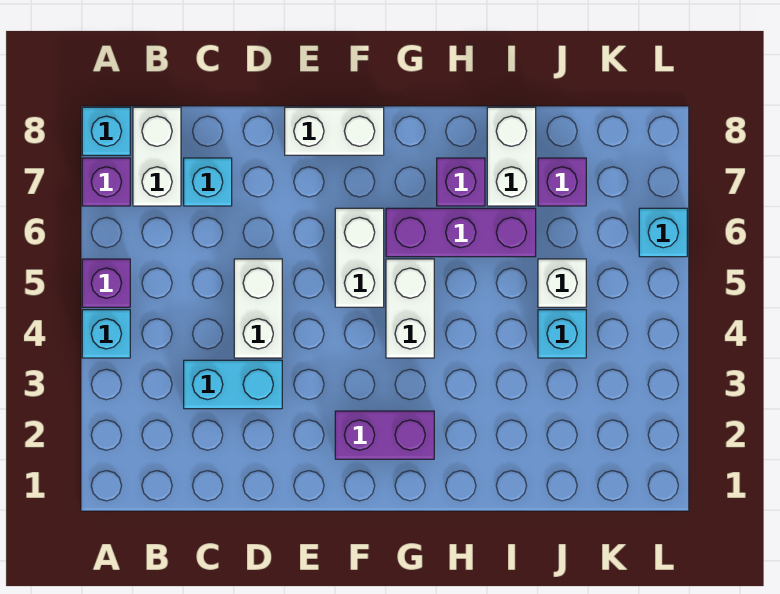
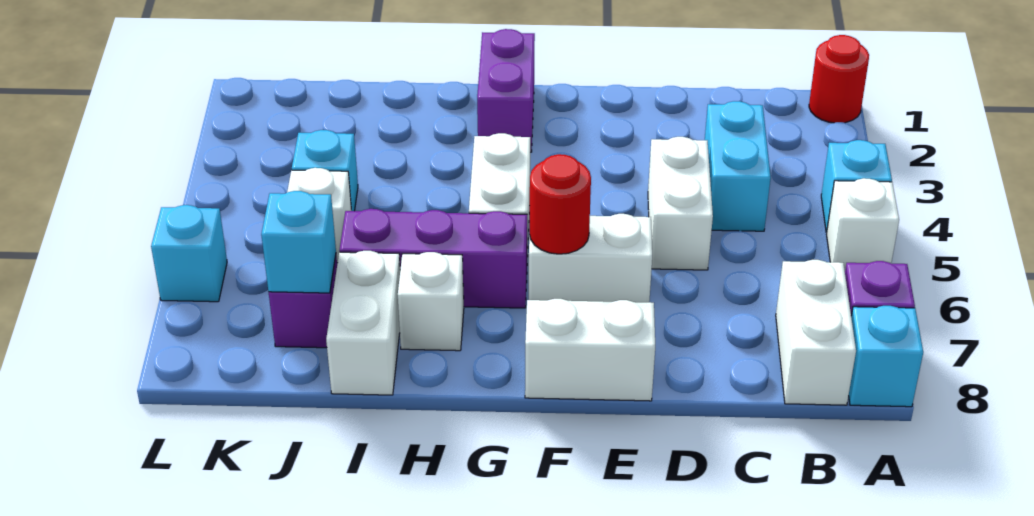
none -> red 1x1 round brick [809,35,869,123]
purple 1x1 brick [82,259,130,307] -> white 1x1 brick [826,178,899,270]
cyan 1x2 brick [184,360,282,409] -> cyan 1x2 brick turned to [705,101,771,231]
cyan 1x1 brick [184,158,232,206] -> cyan 1x1 brick moved to [261,191,336,293]
purple 1x2 brick [335,411,434,459] -> purple 1x2 brick turned to [477,29,535,152]
white 1x2 brick [335,208,384,307] -> white 1x2 brick turned to [529,214,652,302]
none -> red 1x1 round brick [530,154,591,254]
purple 1x1 brick [437,158,485,206] -> white 1x1 brick [398,252,464,351]

